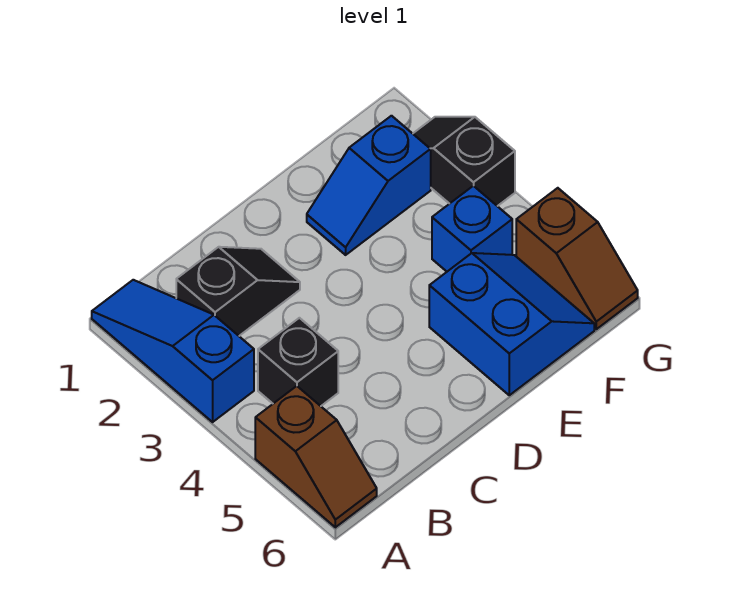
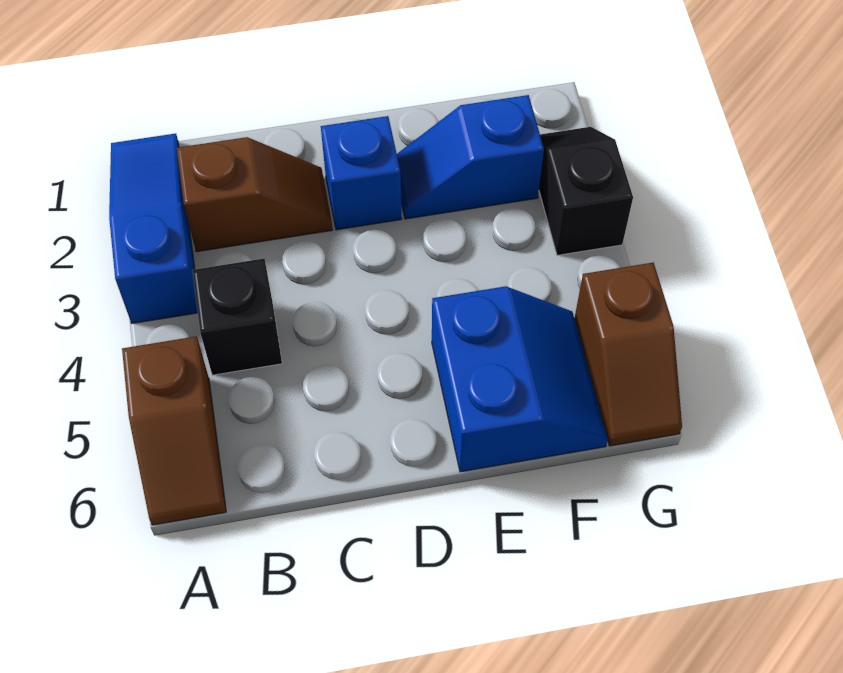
black 1x2 slope [176,247,300,336] -> brown 1x2 slope [177,137,332,252]
blue 1x1 brick [432,186,512,271] -> blue 1x1 brick moved to [321,116,402,230]

